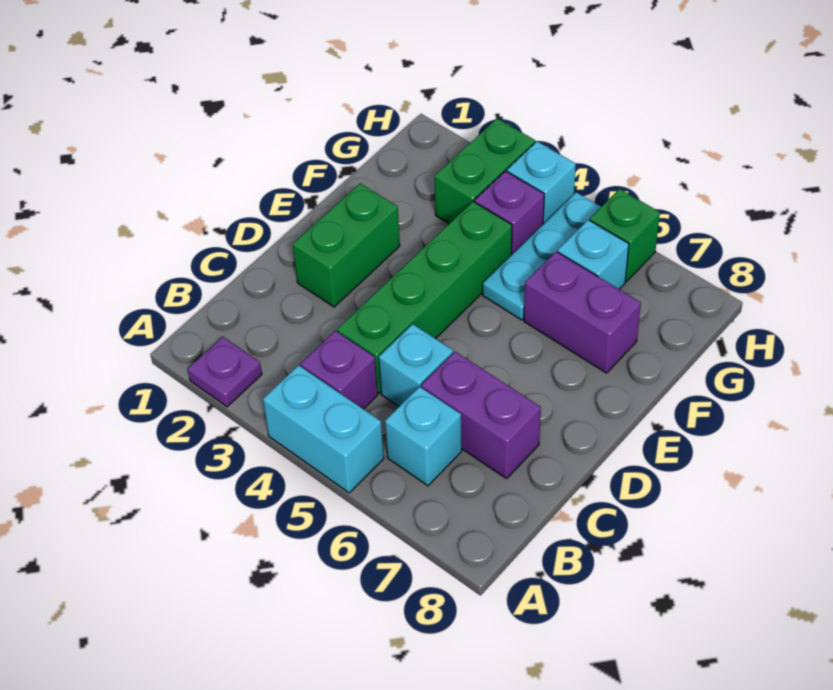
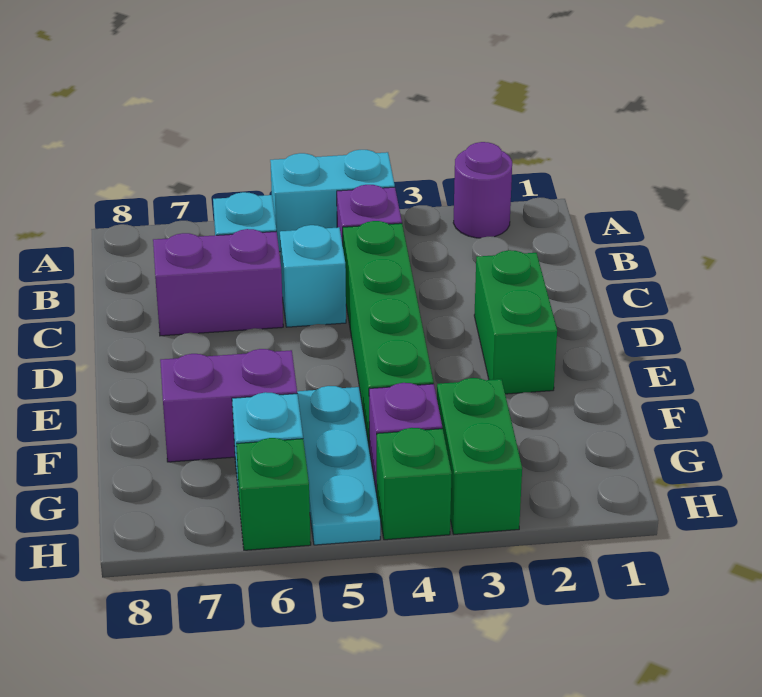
purple 1x1 plate [188,337,262,407] -> purple 1x1 round brick [453,142,512,238]
cyan 1x1 brick [507,141,576,224] -> green 1x1 brick [377,428,452,540]

